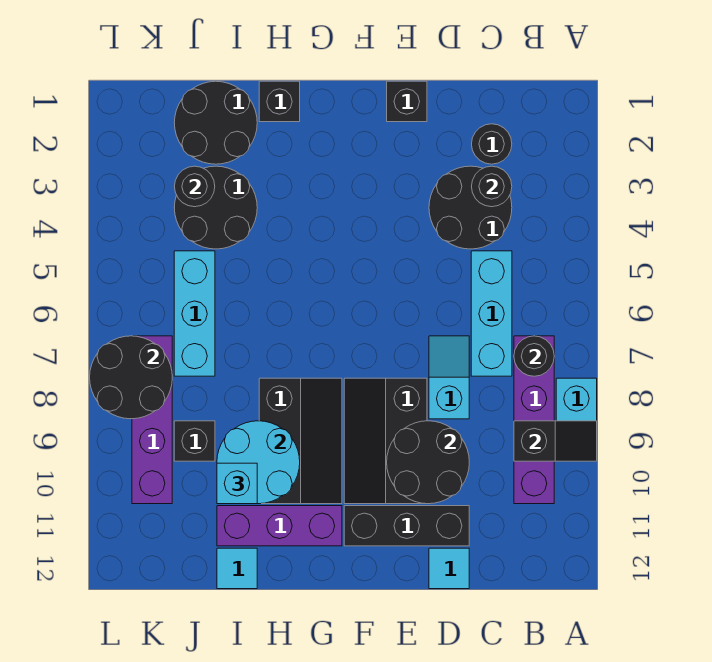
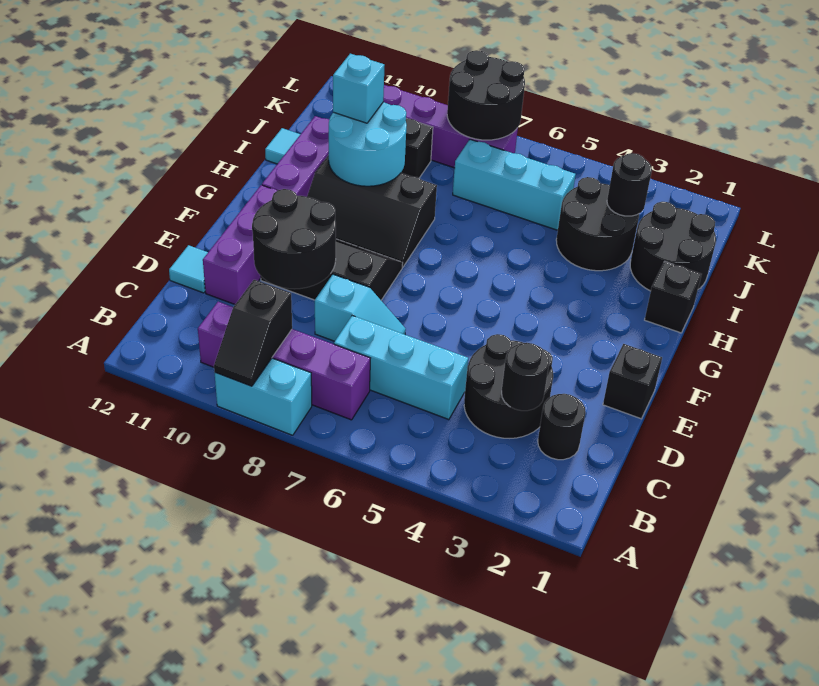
black 1x1 round brick [514,336,554,376] -> none
black 1x3 brick [344,506,469,546] -> purple 1x3 brick [203,185,277,304]

